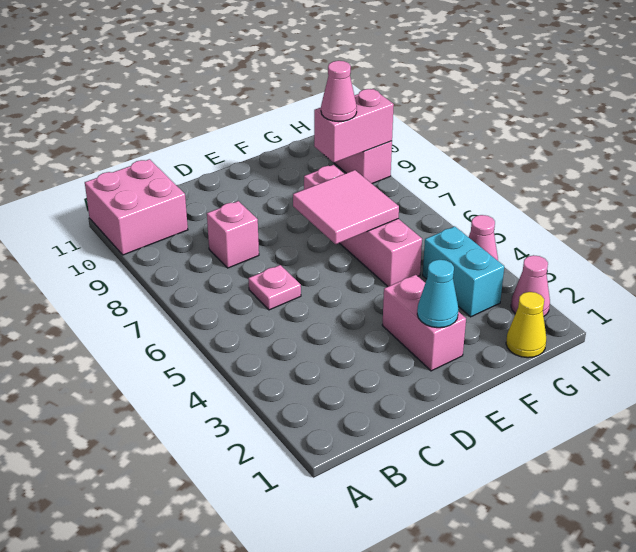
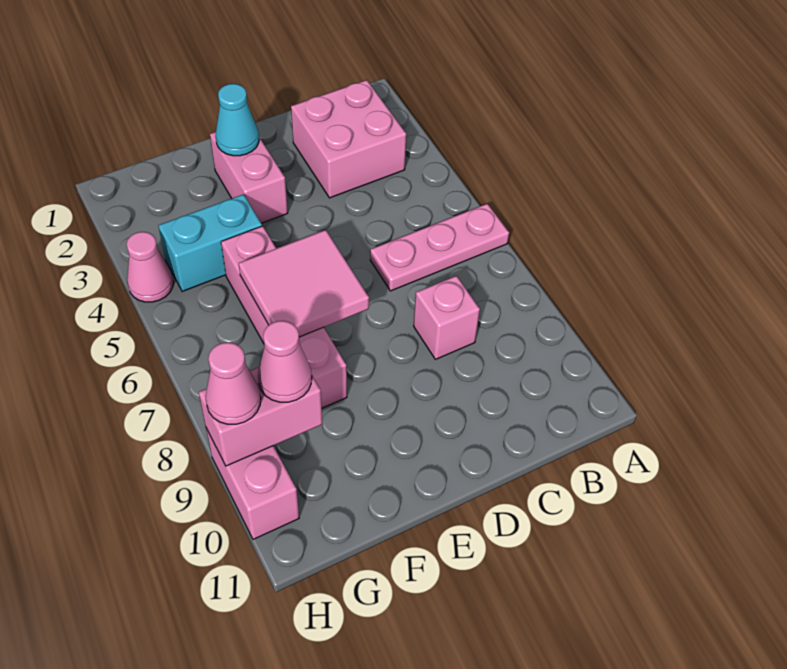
pink 2x2 brick [85,159,188,255] -> pink 2x2 brick moved to [291,80,406,198]
pink 1x1 plate [248,265,301,310] -> pink 1x3 plate [370,204,509,291]
yellow 1x1 cone [506,292,546,358] -> none
cyan 1x2 brick [423,226,504,317] -> cyan 1x2 brick turned to [158,194,262,292]
pink 1x1 cone [511,255,550,316] -> pink 1x1 cone moved to [206,342,261,424]

